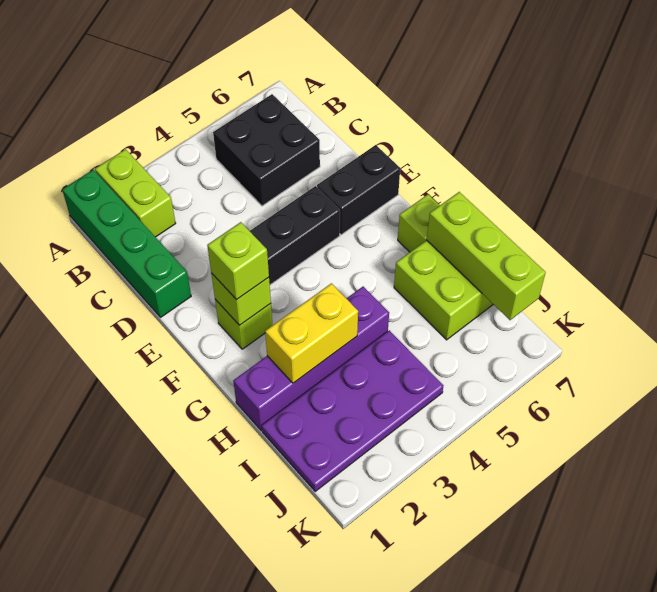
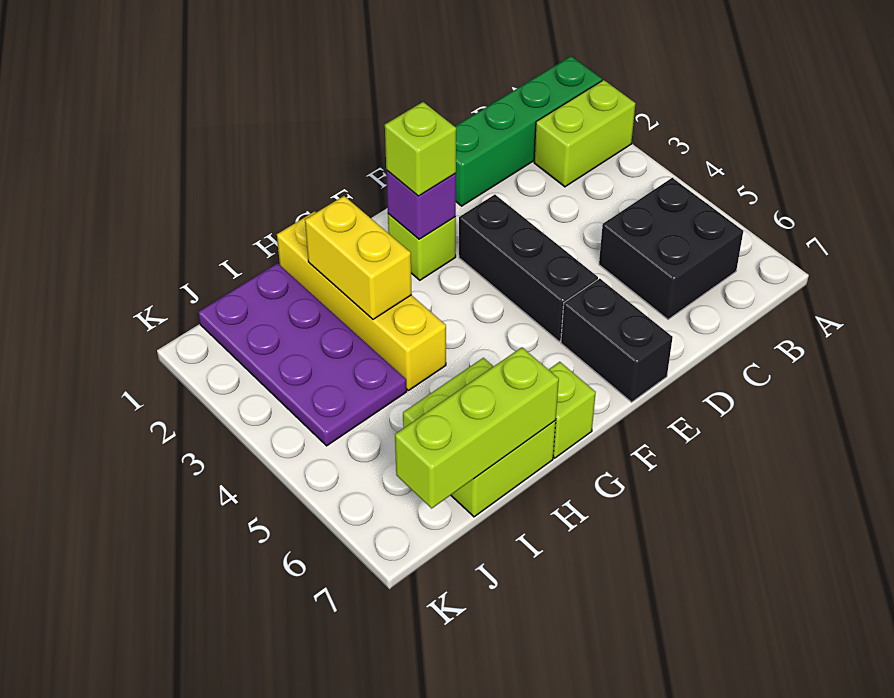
lime 1x1 brick [211,273,271,325] -> purple 1x1 brick [386,170,456,239]
purple 1x4 brick [233,287,389,431] -> yellow 1x4 brick [277,211,446,391]

